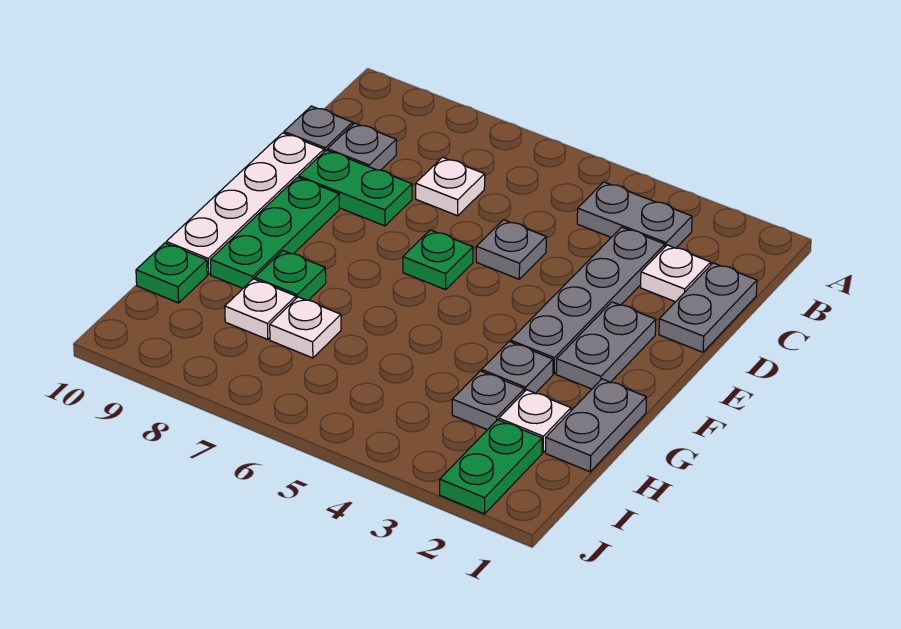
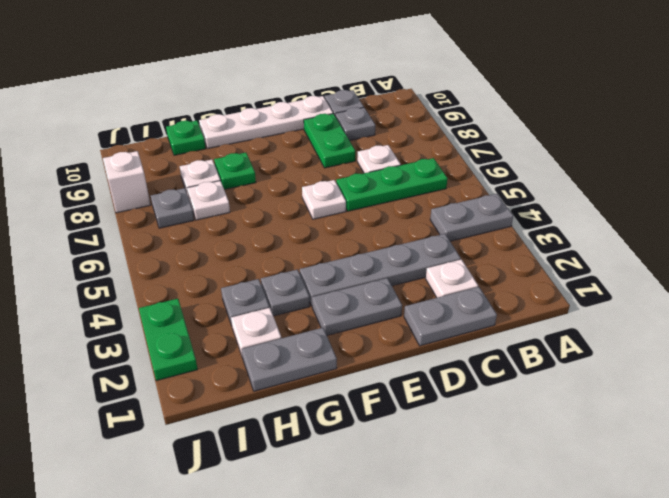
grey 1x2 plate [577,182,692,248] -> grey 1x2 plate turned to [430,194,513,241]
grey 1x1 plate [476,220,546,279] -> grey 1x1 plate moved to [151,188,194,228]
green 1x1 plate [403,230,473,290] -> white 1x1 plate [302,180,346,219]
green 1x3 plate [210,177,339,288] -> green 1x3 plate moved to [336,158,448,211]
green 1x2 plate [440,420,542,514] -> green 1x2 plate turned to [139,299,198,381]
none -> white 1x1 brick [103,151,150,213]

